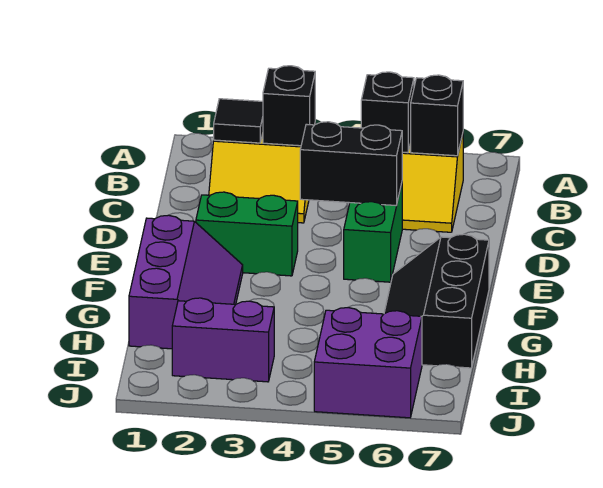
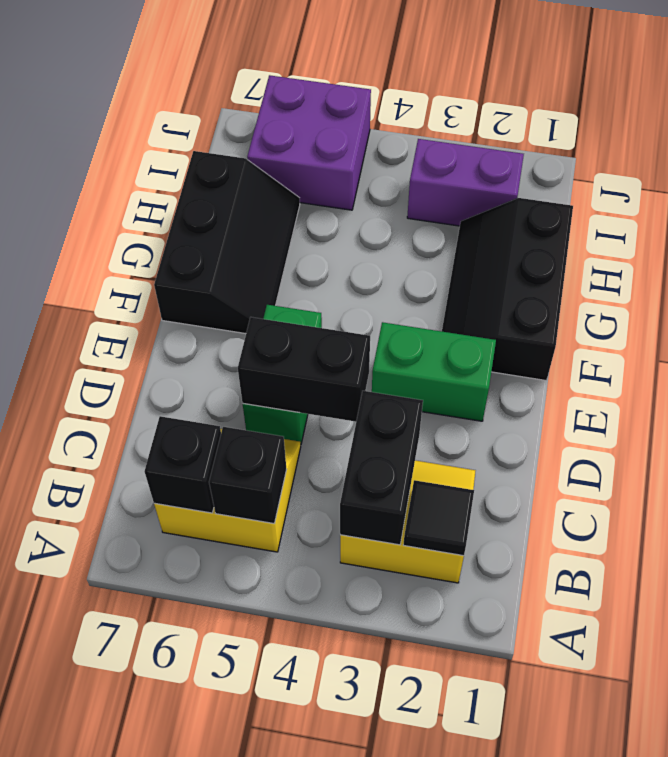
black 1x1 brick [263,66,315,146] -> black 1x2 brick [340,391,423,545]
purple 2x3 slope [129,215,243,349] -> black 2x3 slope [442,198,573,380]

